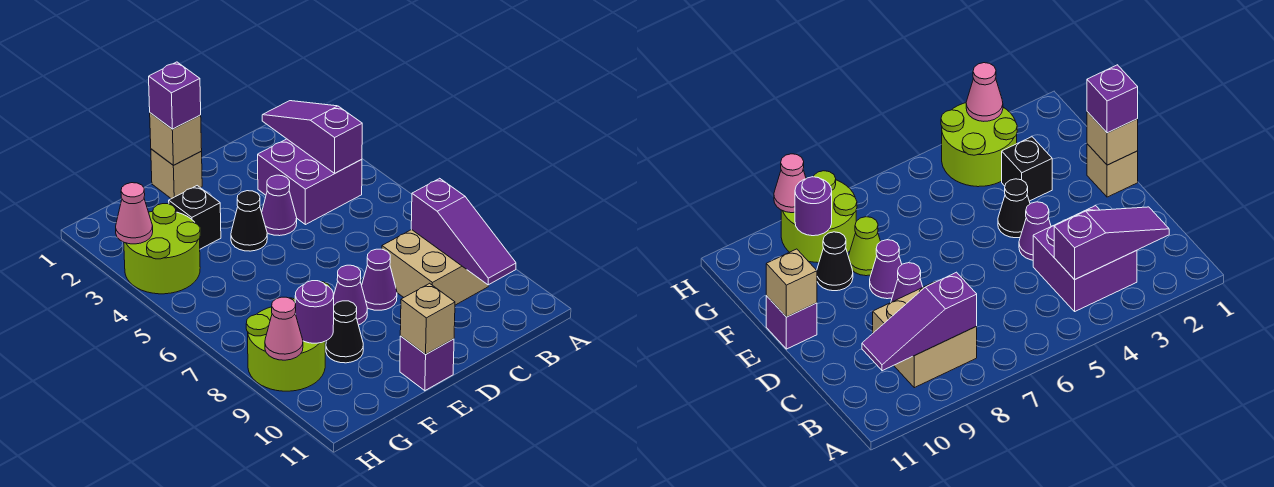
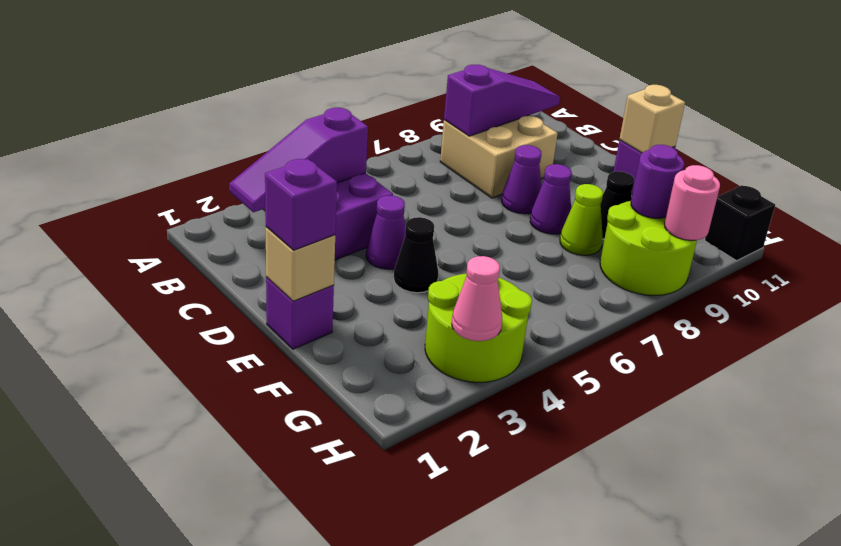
tan 1x1 brick [151,149,202,199] -> purple 1x1 brick [266,277,334,349]
black 1x1 brick [169,186,221,249] -> black 1x1 brick moved to [705,185,775,261]
pink 1x1 cone [265,297,303,360] -> pink 1x1 round brick [664,165,720,241]

